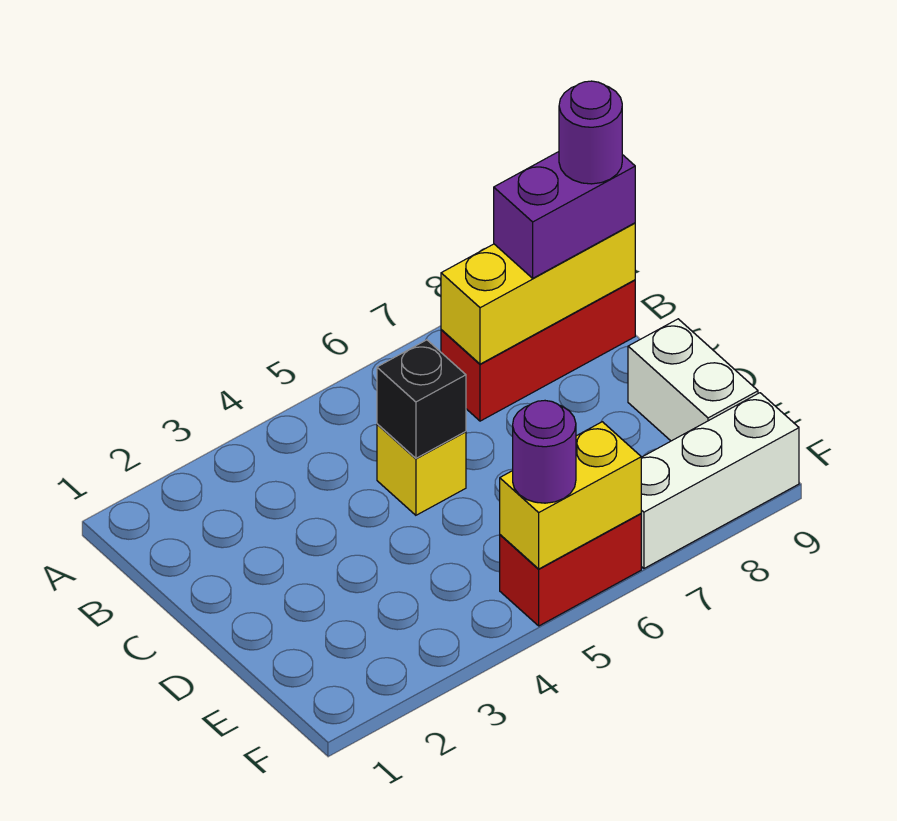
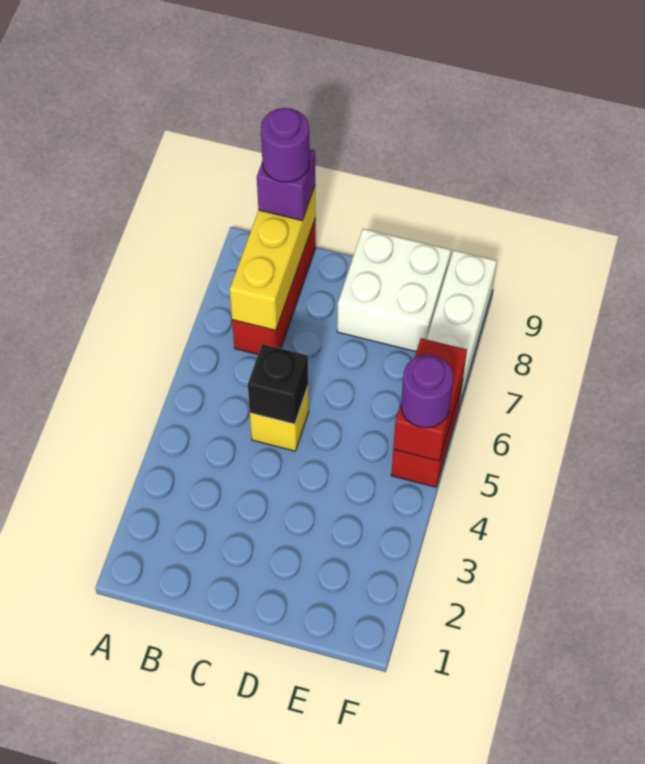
purple 1x2 brick [494,152,635,278] -> purple 1x1 brick [257,149,315,221]
white 1x2 brick [628,319,758,441] -> white 2x2 brick [337,229,451,352]
yellow 1x2 brick [500,422,641,569] -> red 1x2 brick [393,338,467,461]

